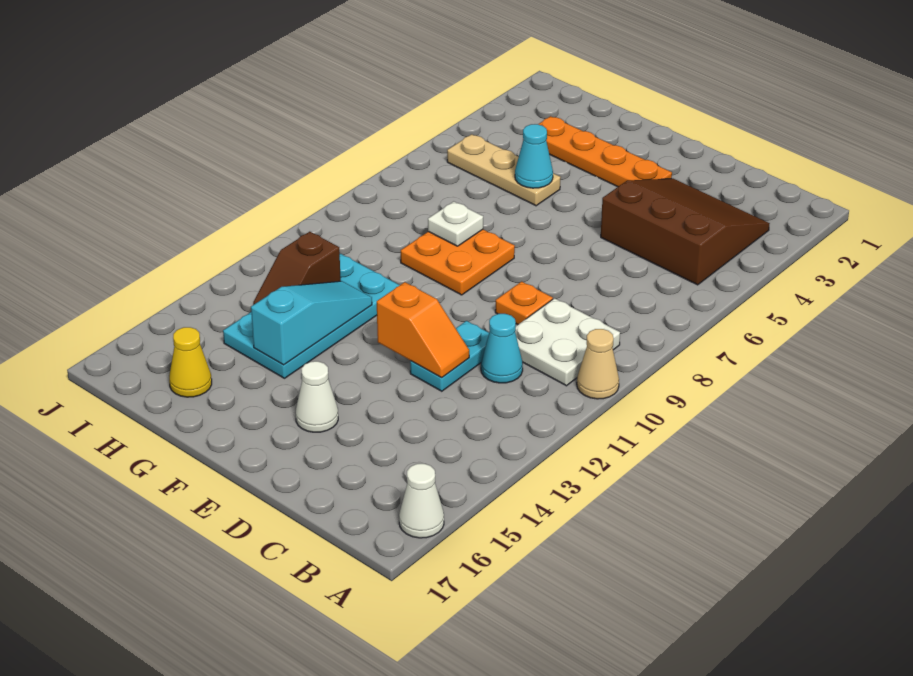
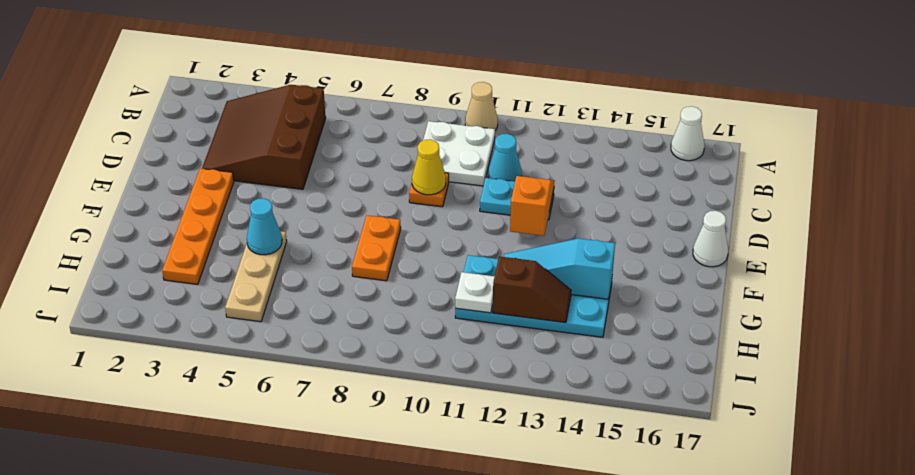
white 1x1 cone [296,361,338,432] -> white 1x1 cone moved to [693,211,728,267]
orange 2x2 plate [401,230,515,295] -> orange 1x2 plate [352,215,401,281]
white 1x1 plate [428,201,483,246] -> white 1x1 plate moved to [455,272,495,313]
yellow 1x1 cone [169,327,212,397] -> yellow 1x1 cone moved to [412,139,446,195]

